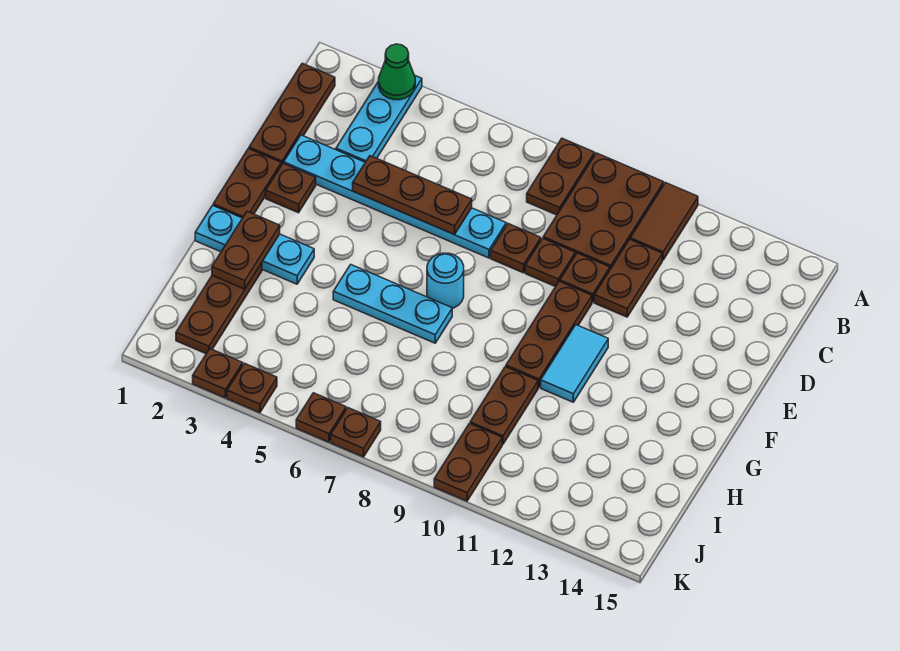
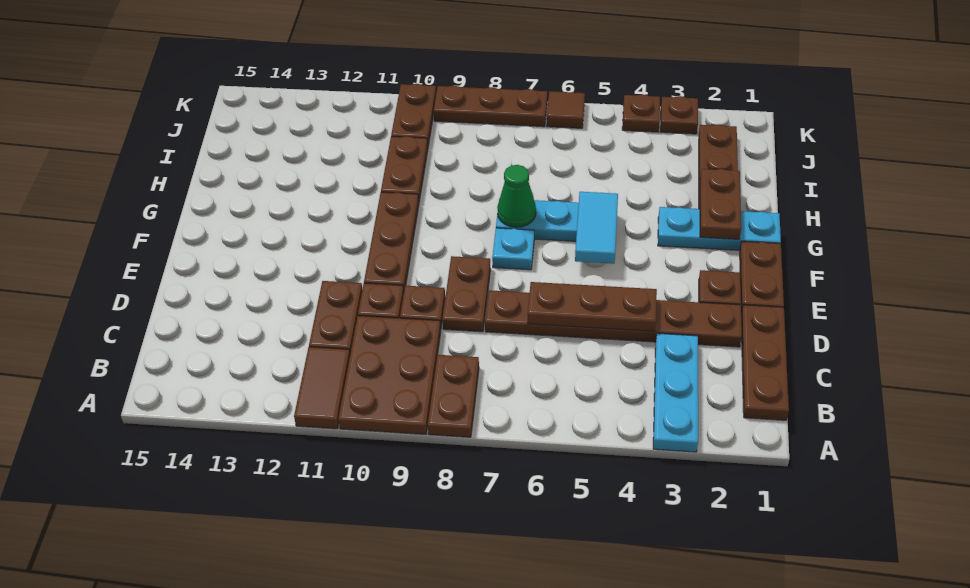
green 1x1 cone [379,44,415,100] -> green 1x1 cone moved to [497,165,536,227]
cyan 1x6 plate [284,135,506,258] -> brown 1x6 plate [485,290,742,347]
brown 1x1 plate [491,224,541,273] -> brown 1x2 plate [442,256,490,332]
cyan 1x1 round brick [427,253,464,308] -> cyan 1x1 plate [492,228,534,270]
cyan 1x2 tile [541,325,608,402] -> cyan 1x2 tile moved to [575,192,618,264]
brown 1x1 plate [296,393,346,442] -> brown 1x1 tile [547,91,585,128]
brown 1x1 plate [331,408,381,457] -> brown 1x3 plate [434,85,547,127]

